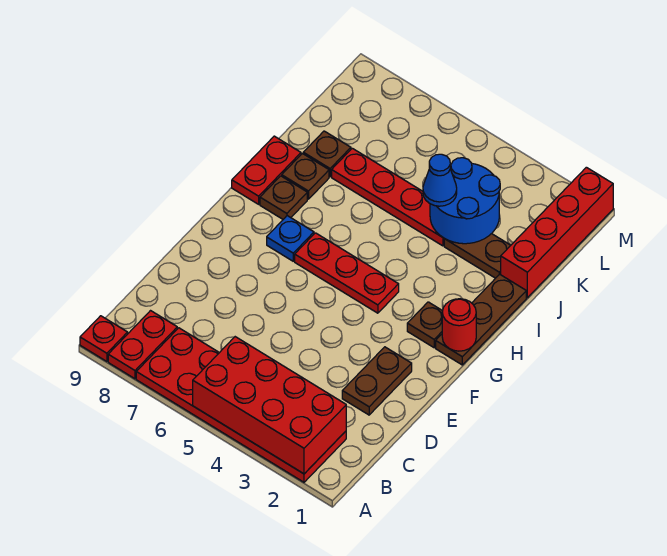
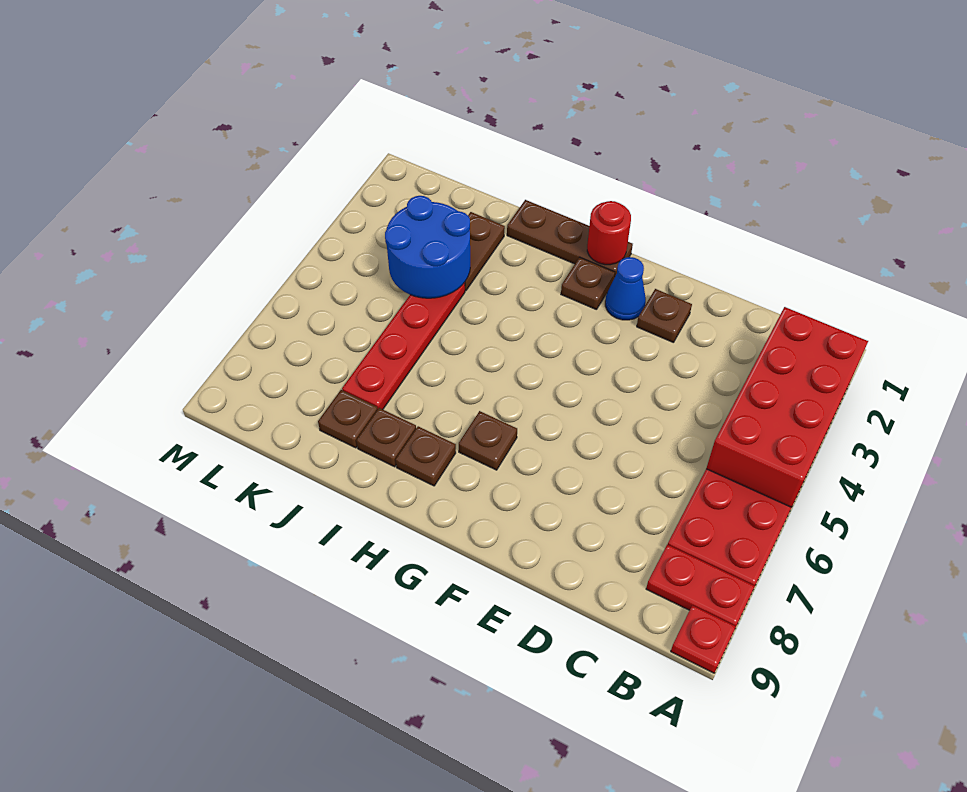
brown 1x2 plate [342,347,412,415] -> brown 1x1 plate [637,289,692,343]
red 1x3 plate [295,233,399,313] -> none
blue 1x1 plate [267,216,314,261] -> brown 1x1 plate [459,411,517,470]
red 1x2 plate [232,136,301,204] -> none
red 1x4 brick [501,167,613,298] -> none
blue 1x1 cone [423,154,457,206] -> blue 1x1 cone moved to [605,257,646,320]

